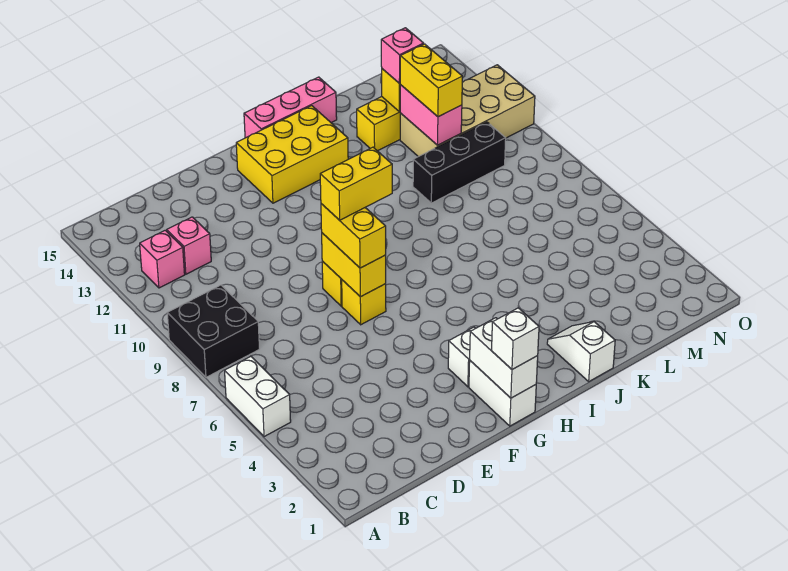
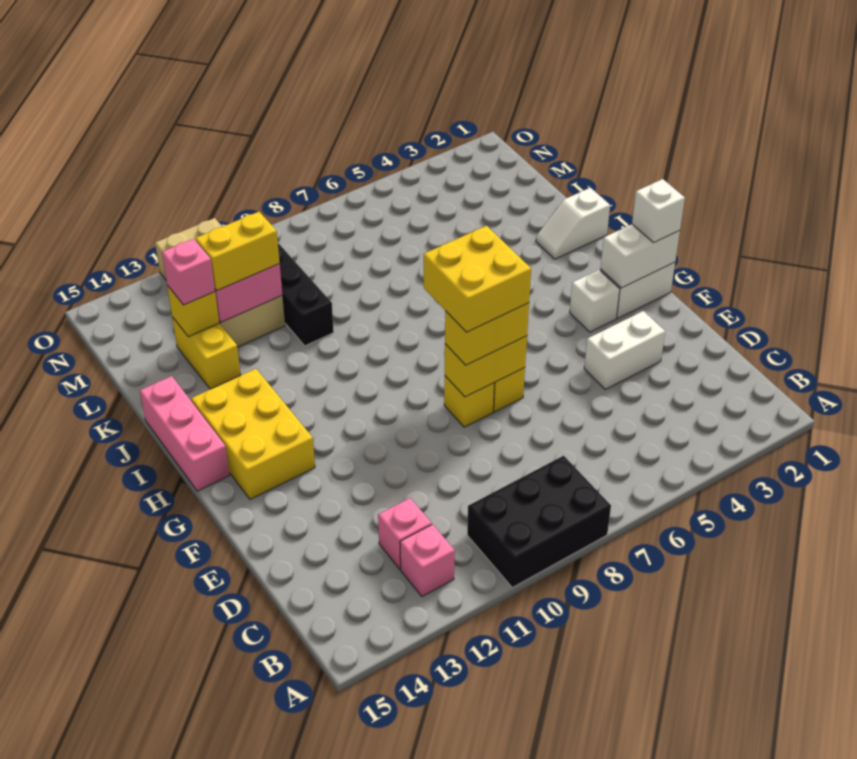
white 1x2 brick [225,356,291,437] -> white 1x2 brick moved to [584,311,665,389]
black 2x2 brick [167,285,259,377] -> black 2x3 brick [467,456,611,587]
yellow 1x2 brick [320,147,392,220] -> yellow 2x2 brick [424,226,531,332]

